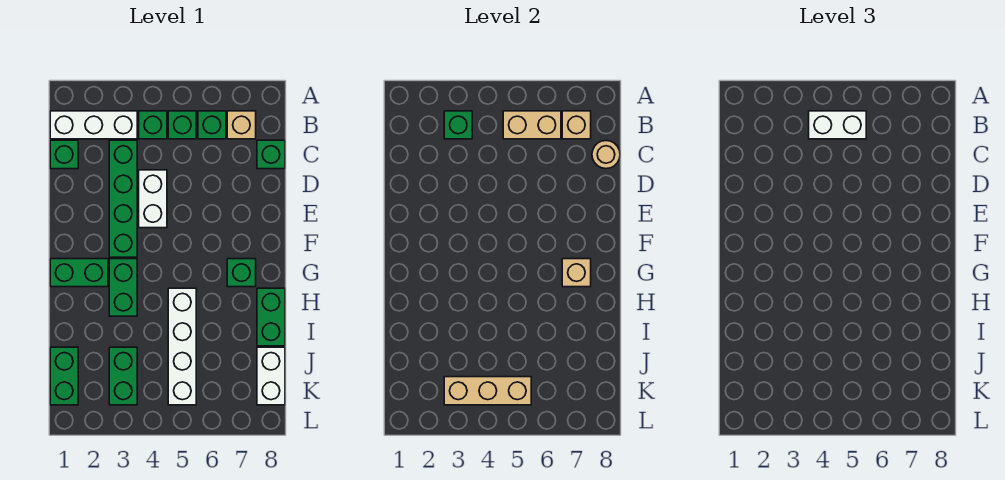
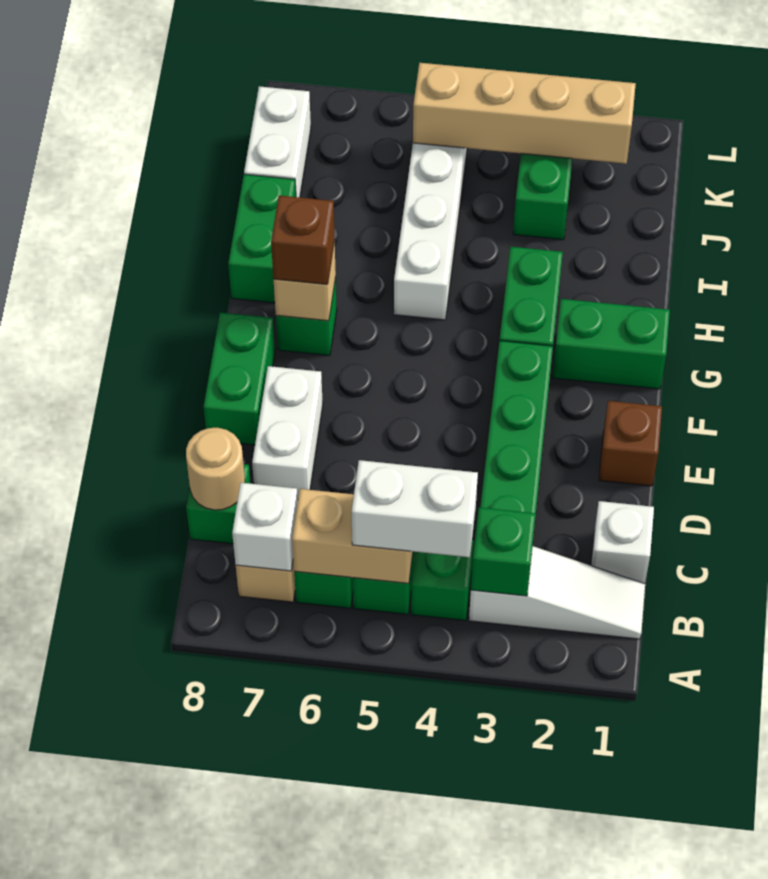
white 1x3 brick [50,111,137,139] -> white 1x3 slope [469,546,645,639]
tan 1x1 brick [562,111,591,139] -> white 1x1 brick [232,483,298,571]
green 1x1 brick [50,140,78,169] -> white 1x1 brick [591,501,654,584]
white 1x2 brick [139,170,167,228] -> white 1x2 brick moved to [252,366,323,499]
none -> brown 1x1 brick [599,401,662,486]
none -> brown 1x1 brick [271,196,335,284]
green 1x2 brick [50,347,78,405] -> green 1x2 brick moved to [204,313,275,445]
tan 1x3 brick [444,377,531,405] -> tan 1x4 brick [413,63,636,164]

